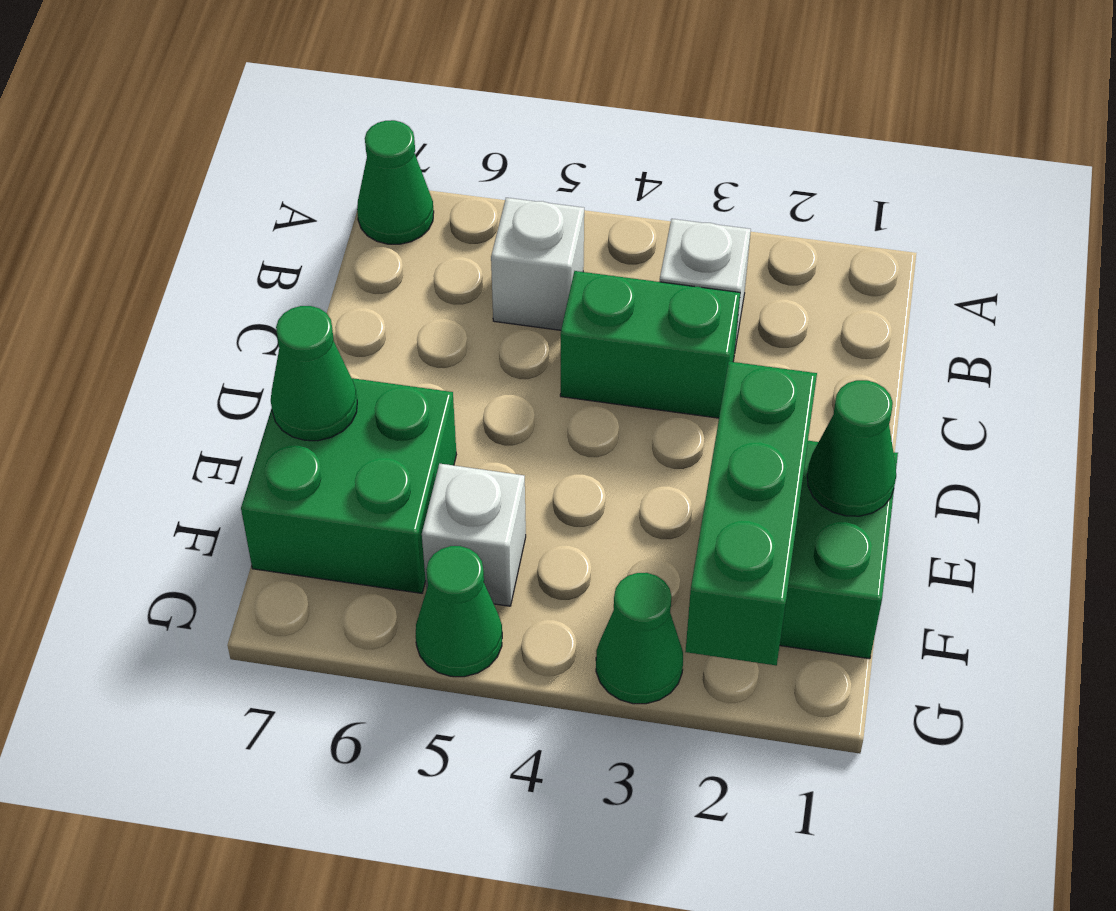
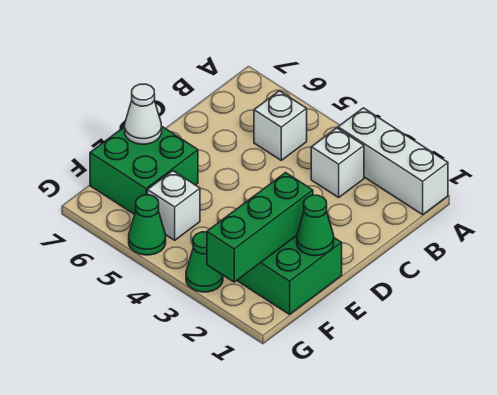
none -> white 1x3 brick [338,108,448,215]
green 1x1 cone [357,120,434,244] -> none
green 1x2 brick [560,271,740,418] -> none
green 1x1 cone [271,306,357,441] -> white 1x1 cone [125,84,162,144]

